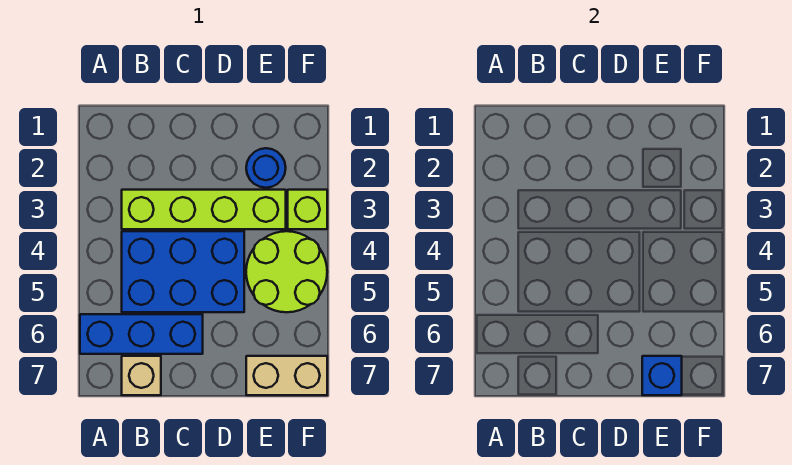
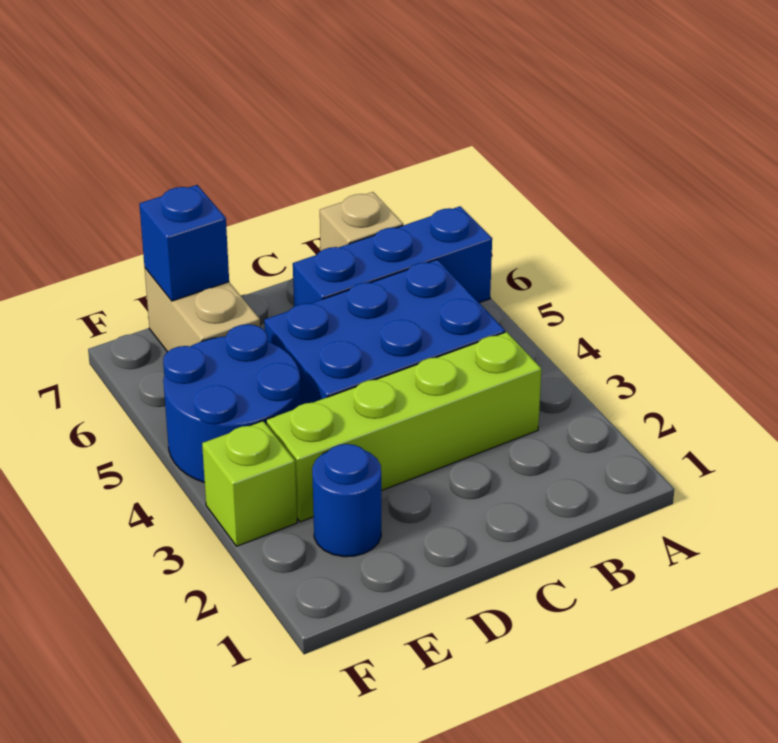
lime 2x2 round brick [246,231,327,312] -> blue 2x2 round brick [163,324,301,483]
tan 1x2 brick [246,356,327,395] -> tan 1x2 brick turned to [145,268,260,352]

